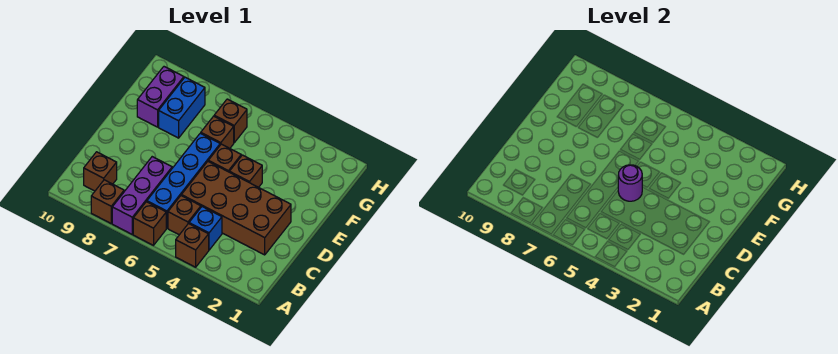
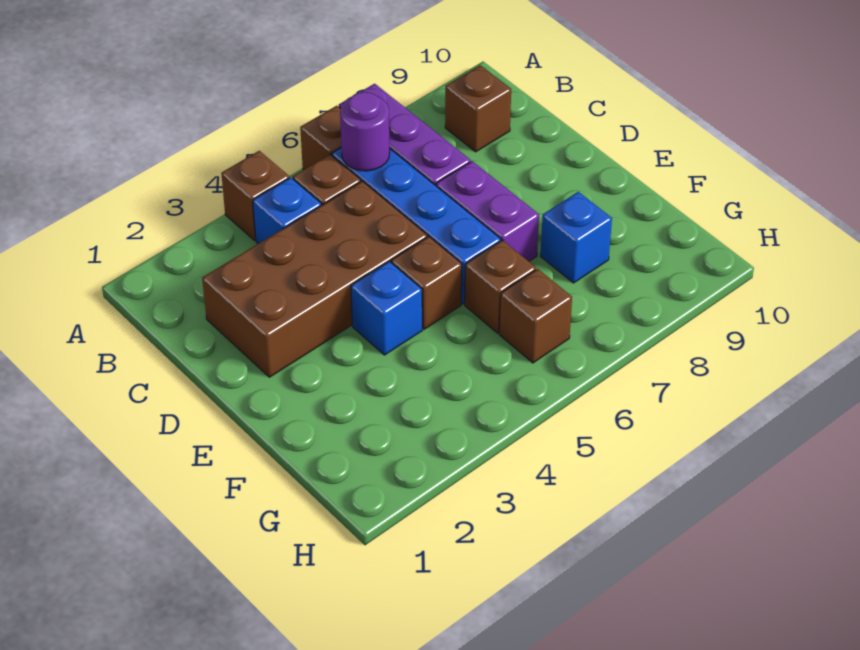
brown 1x1 brick [91,180,124,223] -> none
purple 1x1 round brick [618,165,642,201] -> purple 1x1 round brick moved to [340,92,390,171]
brown 1x1 brick [229,155,262,187] -> blue 1x1 brick [351,261,422,355]
blue 1x2 brick [159,77,205,138] -> blue 1x1 brick [540,192,612,283]
purple 1x2 brick [137,67,184,127] -> purple 1x2 brick moved to [436,161,539,261]

